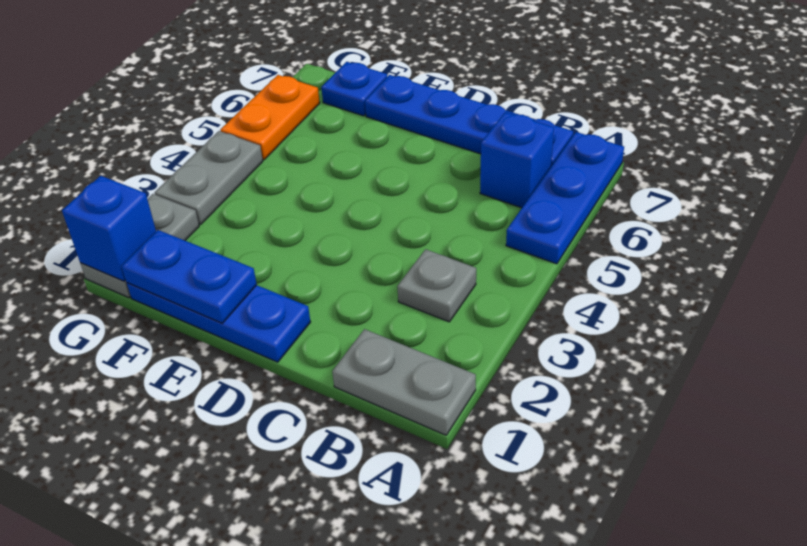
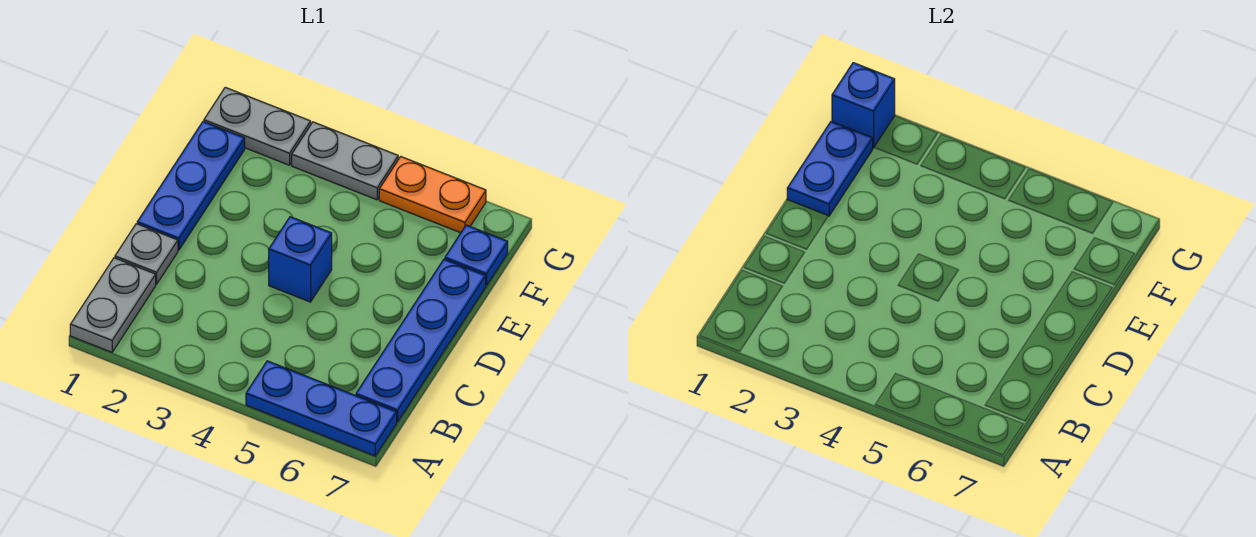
grey 1x1 plate [397,249,476,322] -> grey 1x1 plate moved to [115,224,178,284]
blue 1x1 brick [480,112,554,208] -> blue 1x1 brick moved to [269,217,332,302]

